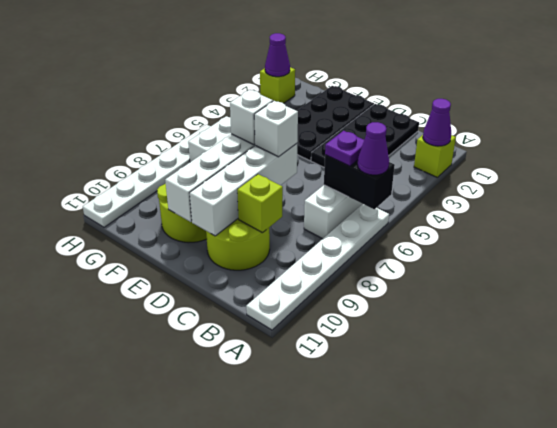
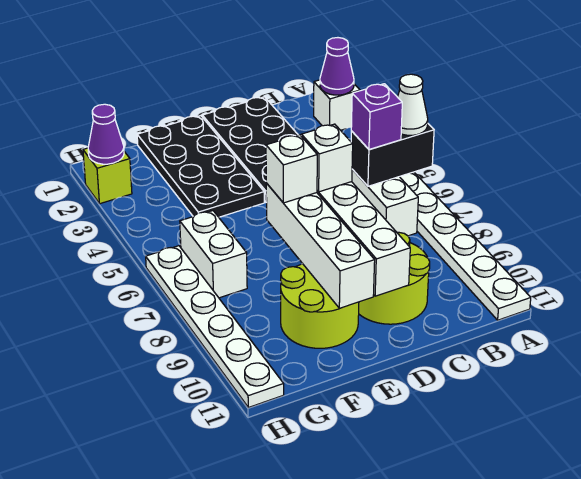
lime 1x1 brick [414,135,456,177] -> white 1x1 brick [314,80,360,130]
purple 1x1 cone [358,122,389,175] -> white 1x1 cone [398,74,428,135]
purple 1x1 plate [325,131,364,166] -> purple 1x1 brick [351,84,402,150]
lime 1x1 brick [237,174,283,233] -> none

